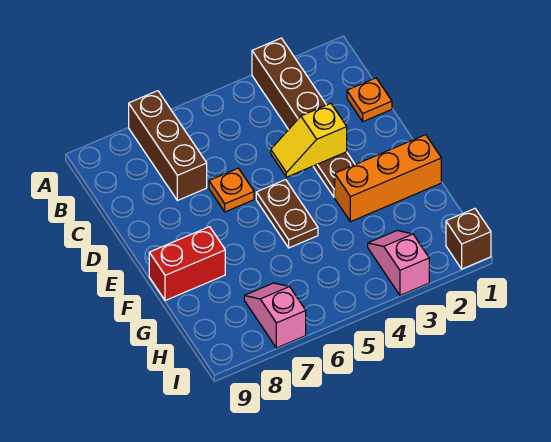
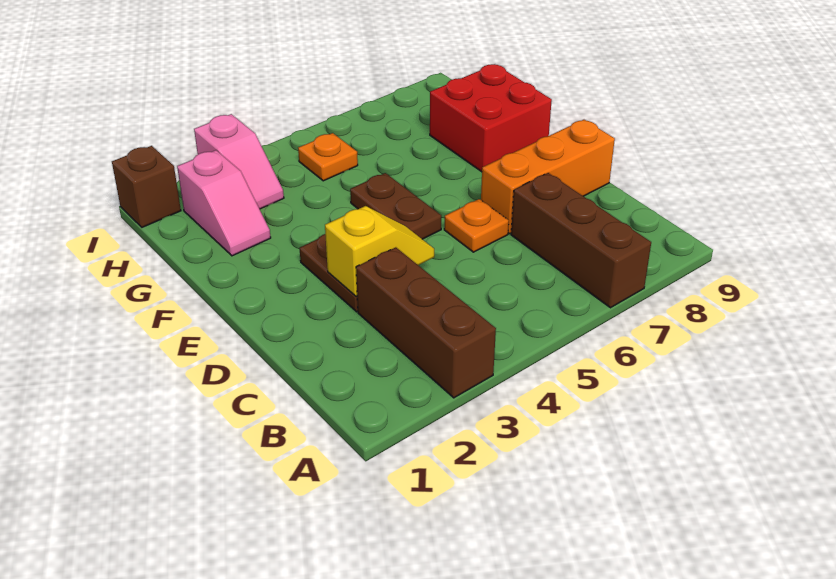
orange 1x1 plate [347,78,392,121] -> orange 1x1 plate moved to [298,133,358,181]
orange 1x3 brick [335,135,441,222] -> orange 1x3 brick moved to [481,120,615,234]
red 1x2 brick [149,227,225,301] -> red 2x2 brick [430,64,552,172]
pink 1x2 slope [244,283,306,348] -> pink 1x2 slope moved to [177,150,271,256]

